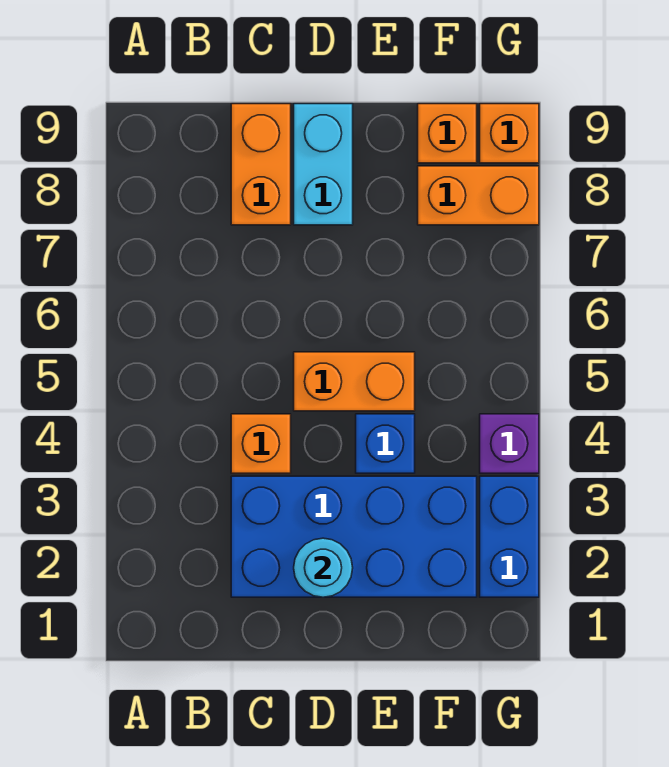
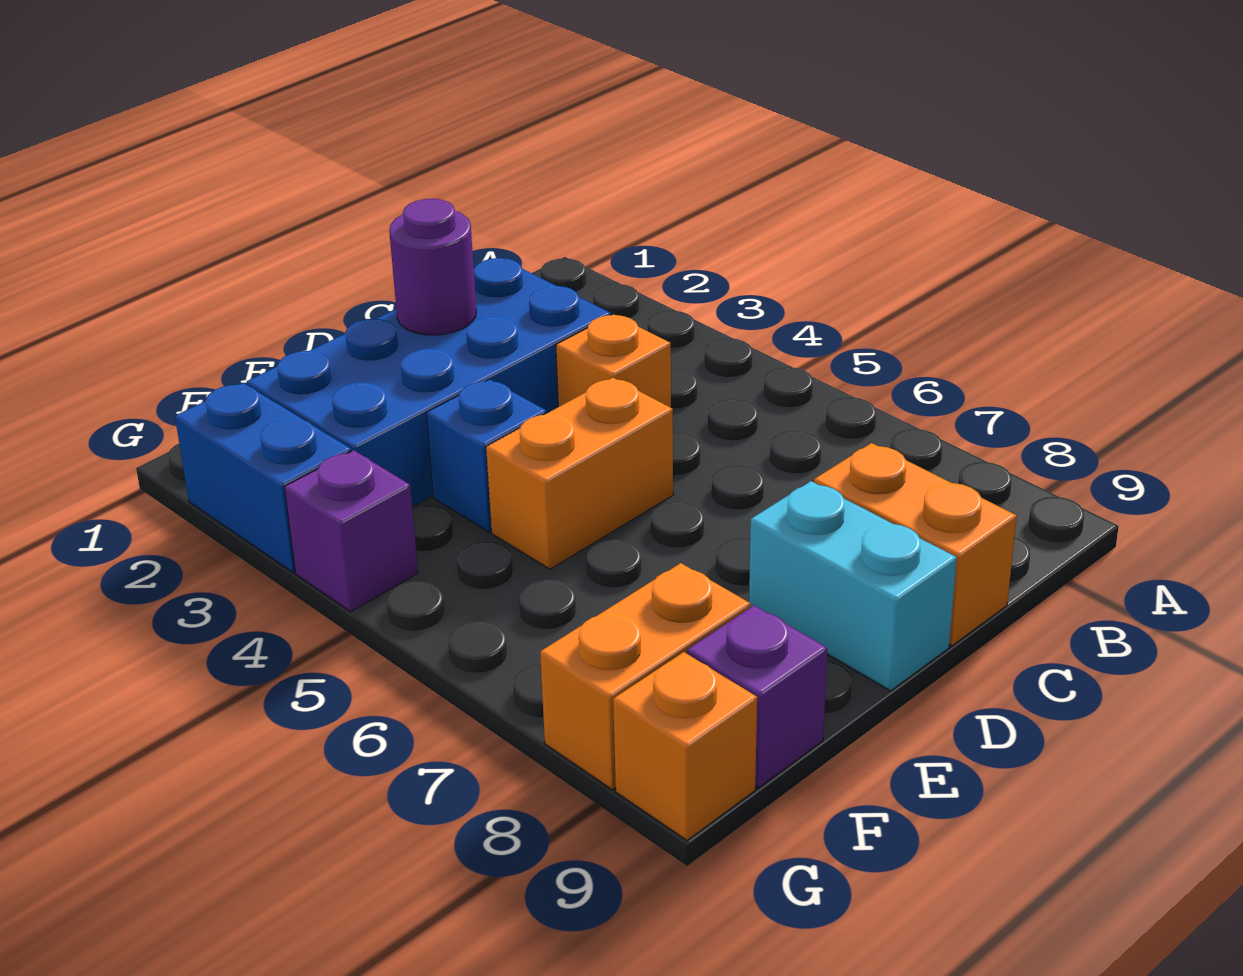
cyan 1x1 round brick [294,538,353,597] -> purple 1x1 round brick [389,199,476,335]
orange 1x1 brick [418,104,477,163] -> purple 1x1 brick [687,606,827,788]

